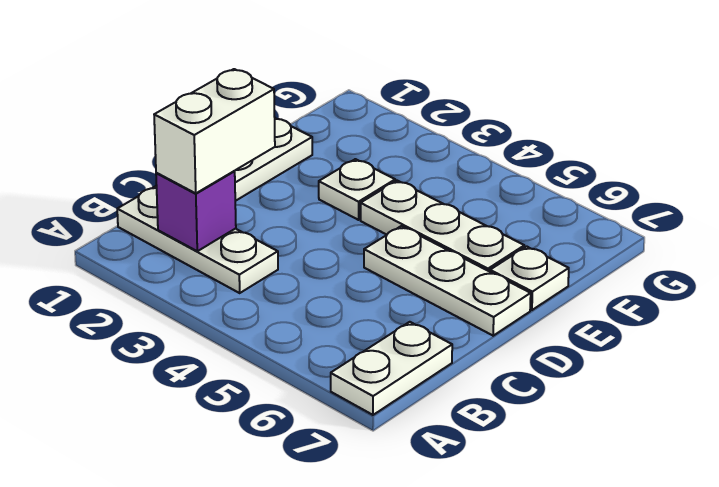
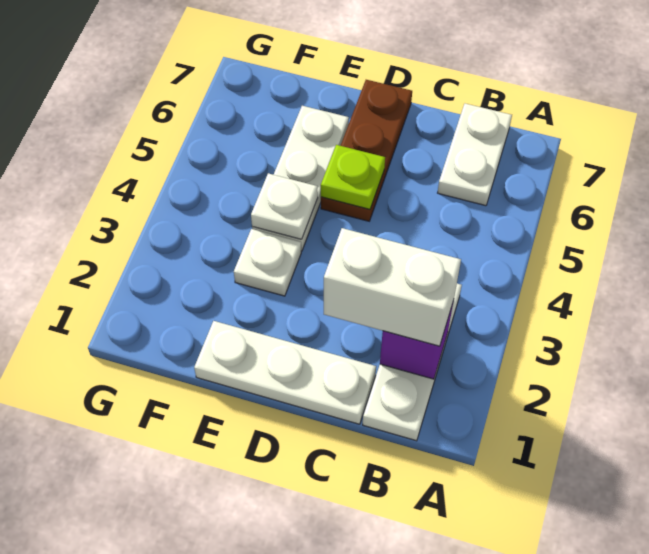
white 1x2 plate [331,322,452,415] -> white 1x2 plate turned to [438,104,512,206]
white 1x3 plate [364,226,531,336] -> brown 1x3 plate [321,80,412,221]
none -> lime 1x1 plate [321,145,385,209]
white 1x1 plate [490,246,569,310] -> white 1x1 plate moved to [251,173,318,239]

